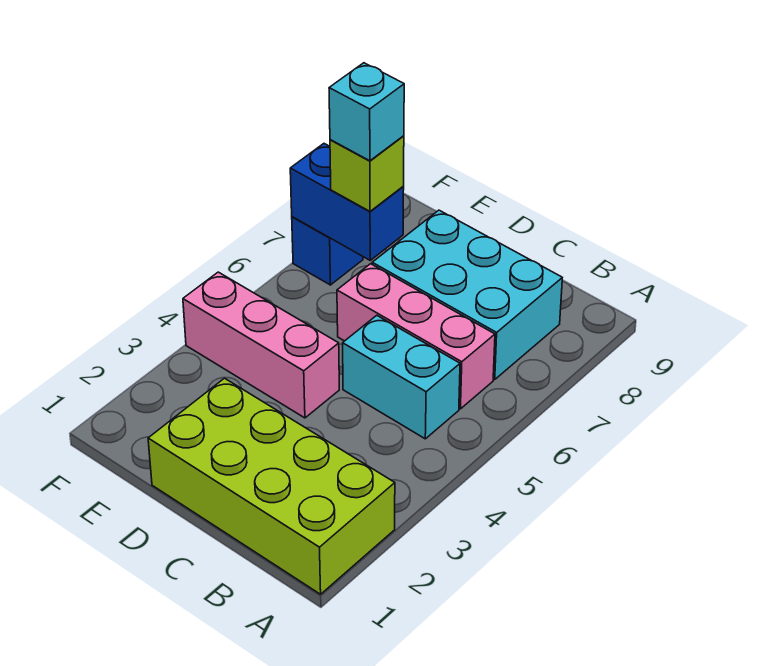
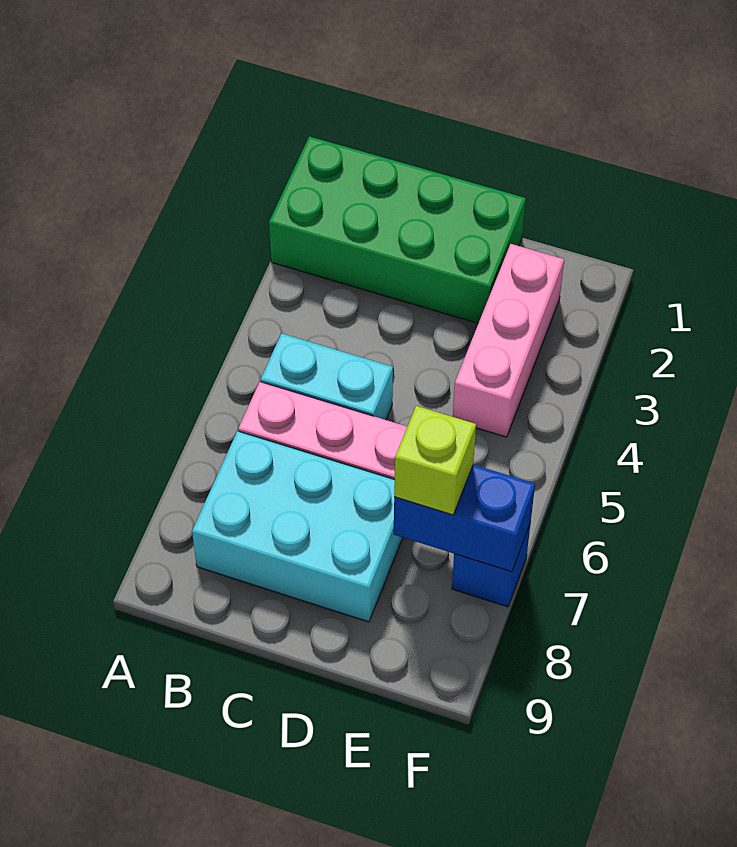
lime 2x4 brick [148,378,395,594] -> green 2x4 brick [269,136,526,323]
pink 1x3 brick [183,272,339,418] -> pink 1x3 brick turned to [453,244,564,437]
cyan 1x1 brick [329,63,404,161] -> none

